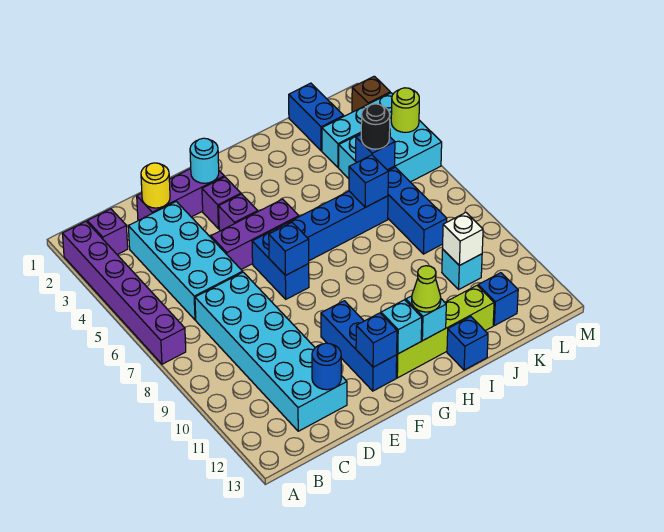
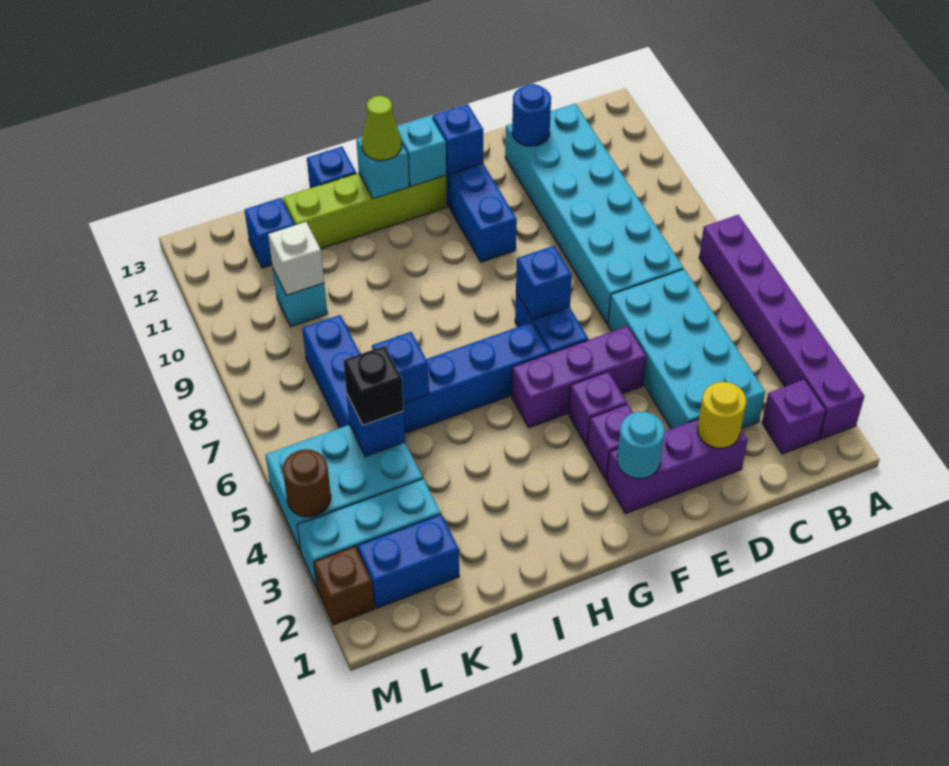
blue 1x2 brick [289,83,344,151] -> blue 1x2 brick turned to [357,514,459,608]
black 1x1 round brick [361,104,390,149] -> black 1x1 brick [344,346,403,425]
lime 1x1 round brick [391,88,419,132] -> brown 1x1 round brick [283,450,331,517]

